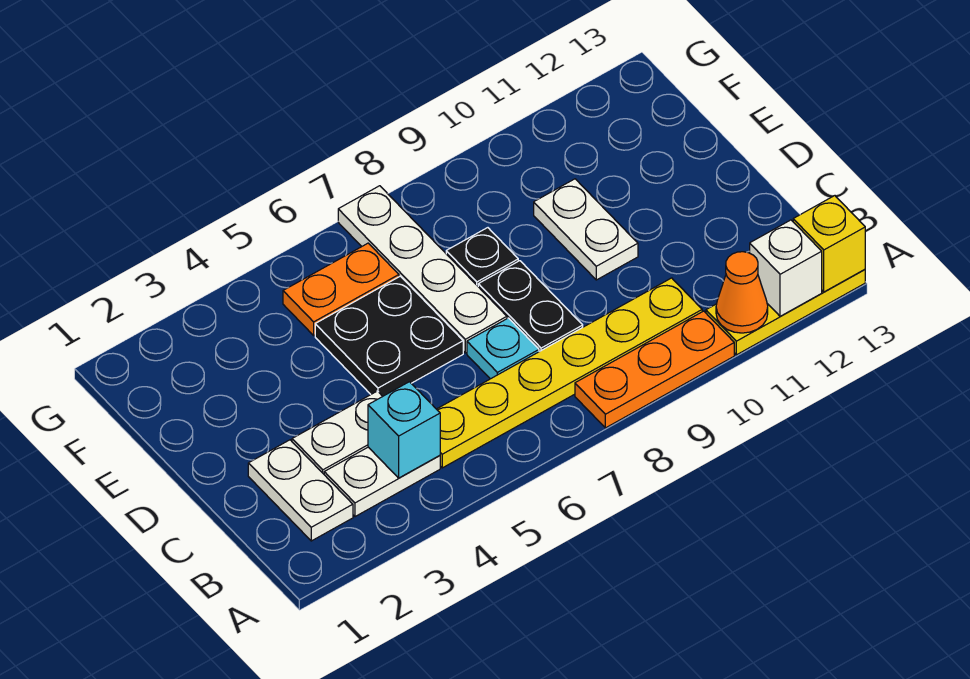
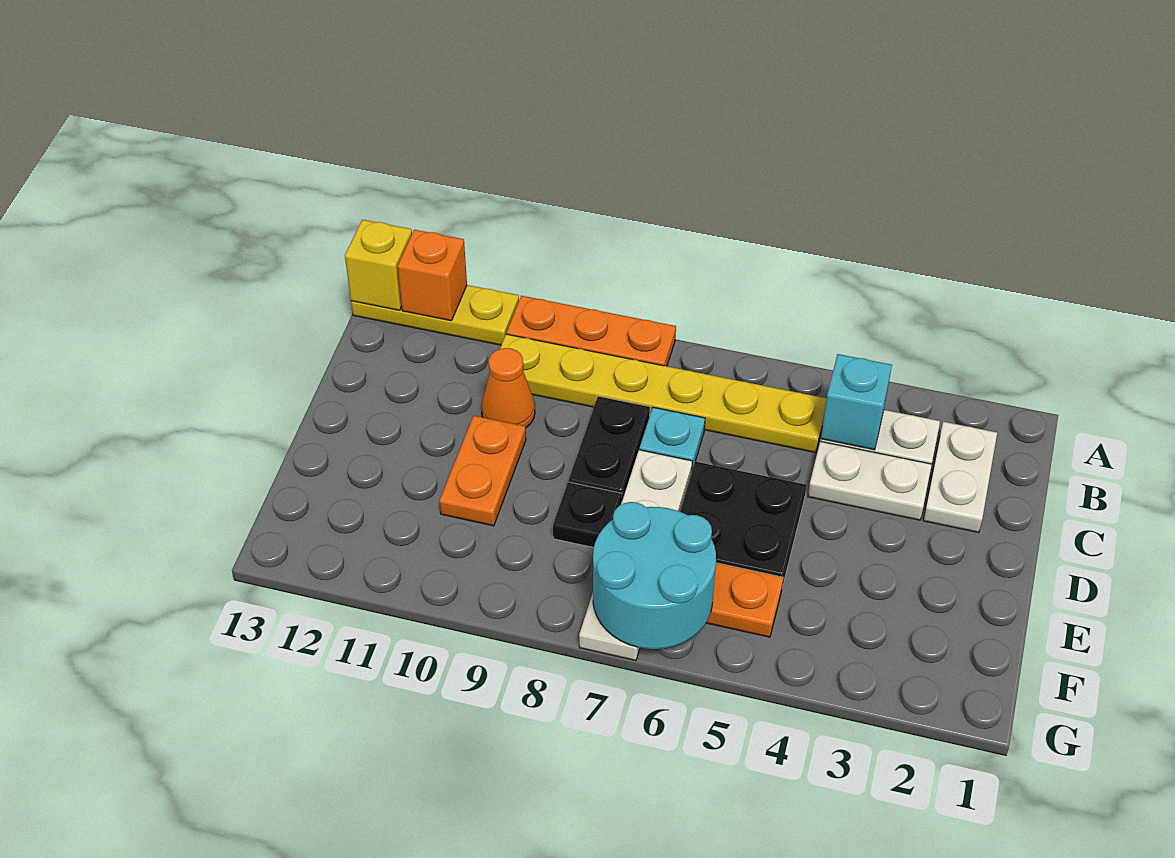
orange 1x1 cone [716,252,768,333] -> orange 1x1 cone moved to [481,348,535,428]
white 1x1 brick [750,220,822,316] -> orange 1x1 brick [398,230,467,321]
white 1x2 plate [534,179,638,280] -> orange 1x2 plate [439,416,526,526]
none -> cyan 2x2 round brick [593,502,716,649]

